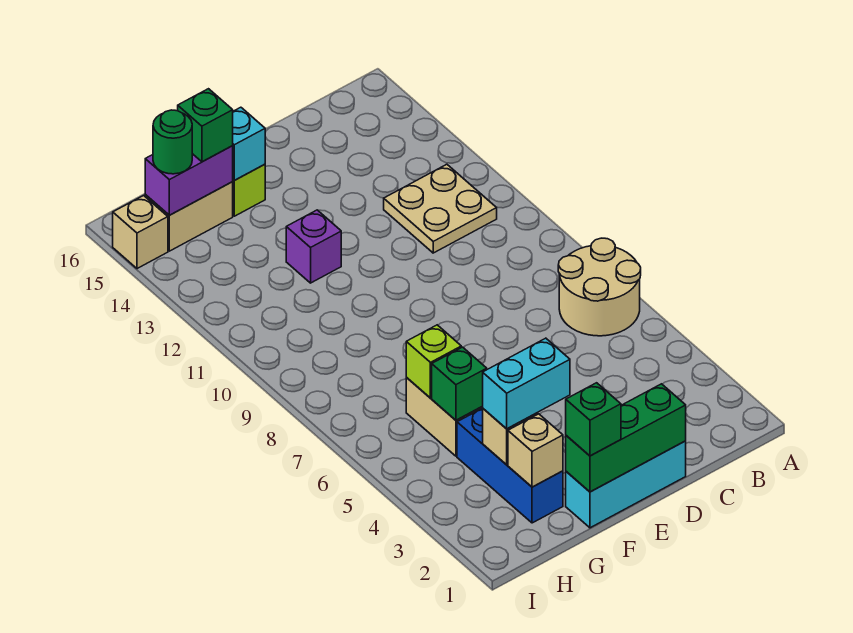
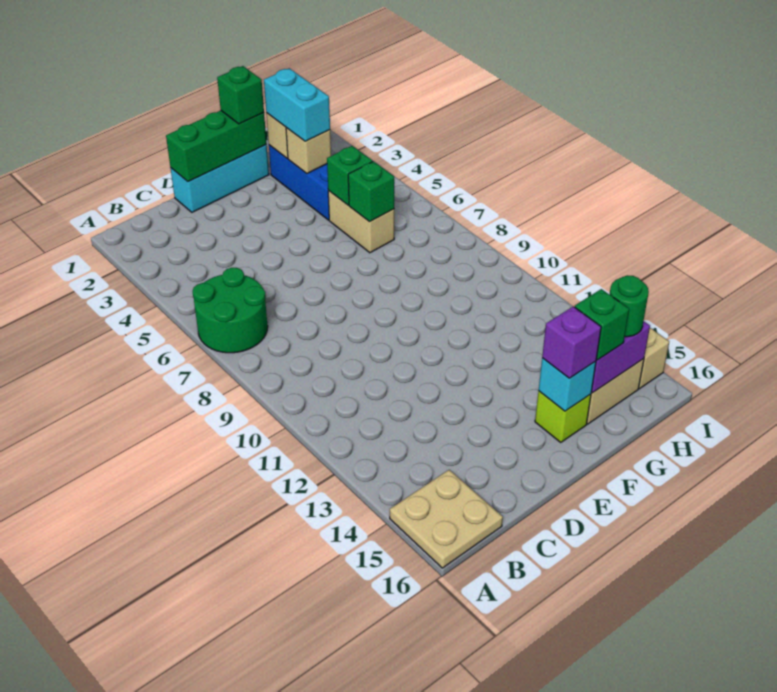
tan 2x2 round brick [558,238,641,336] -> green 2x2 round brick [193,268,268,353]
tan 2x2 plate [384,164,497,253] -> tan 2x2 plate moved to [390,470,503,568]
cyan 1x2 brick [483,338,570,429] -> cyan 1x2 brick turned to [264,68,330,141]
purple 1x1 brick [286,210,341,283] -> purple 1x1 brick moved to [542,306,601,378]
lime 1x1 brick [406,325,461,398] -> green 1x1 brick [348,161,394,222]

